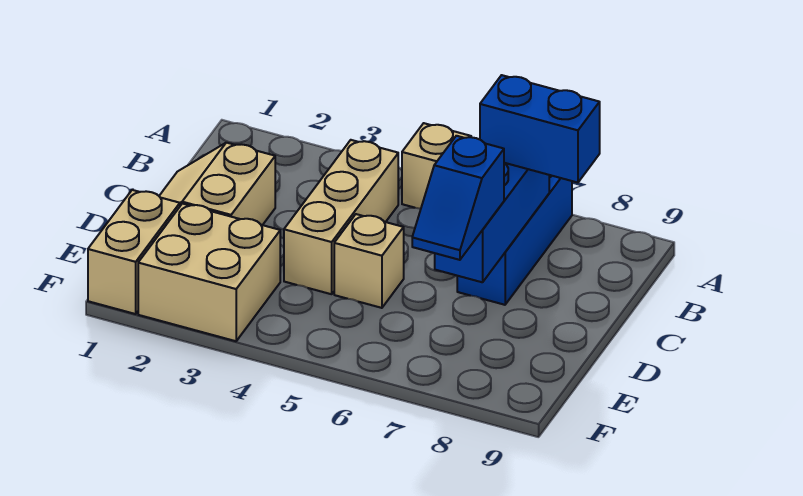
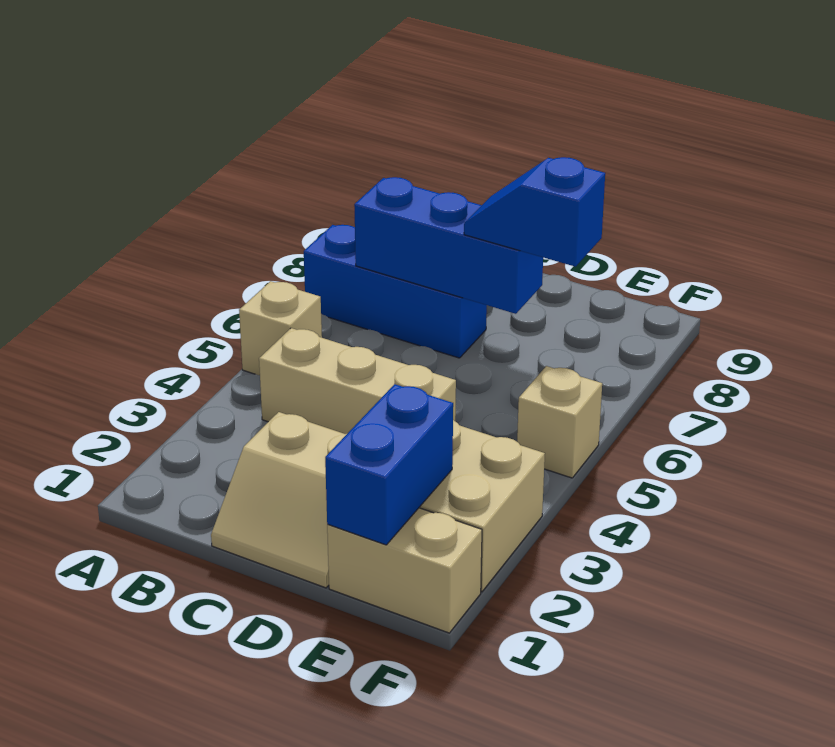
blue 1x2 brick [480,75,600,183] -> blue 1x2 brick moved to [325,384,453,545]
tan 1x1 brick [334,214,404,308] -> tan 1x1 brick moved to [517,366,602,478]
blue 1x2 slope [412,136,504,260] -> blue 1x2 slope turned to [464,157,605,267]

